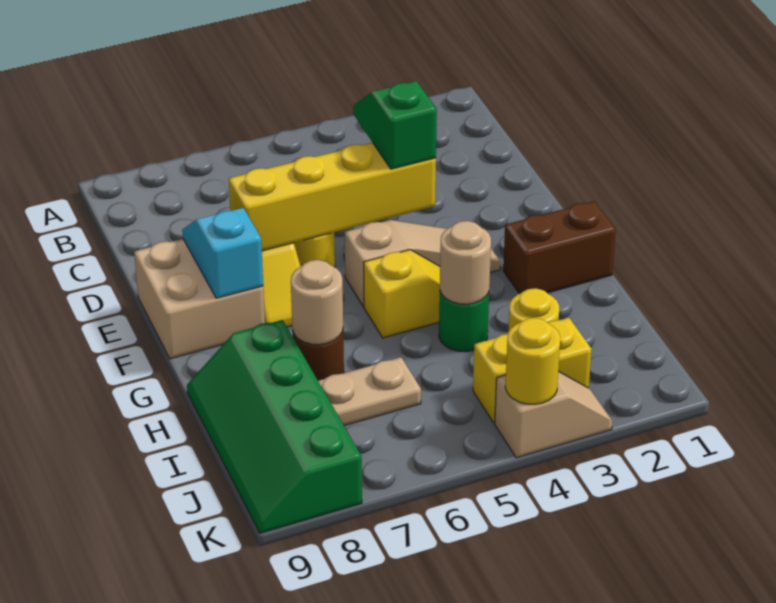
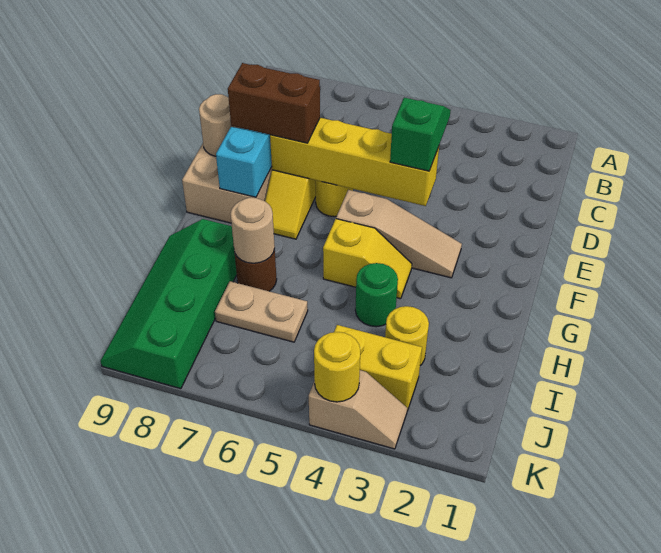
brown 1x2 brick [503,201,616,294] -> brown 1x2 brick moved to [228,63,320,143]
tan 1x1 round brick [440,221,491,304] -> tan 1x1 round brick moved to [199,94,239,156]

